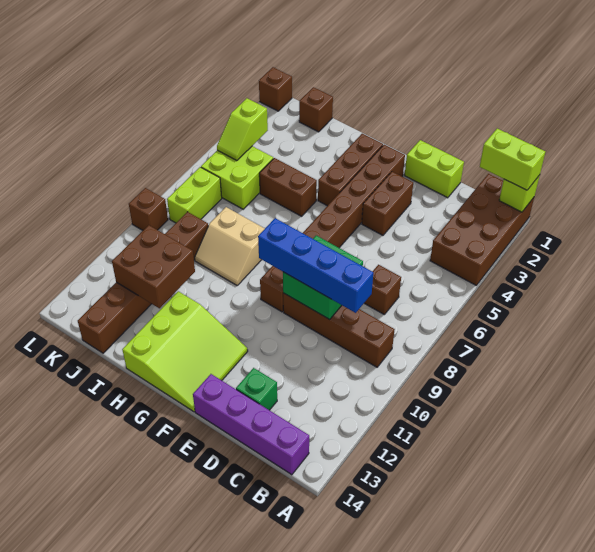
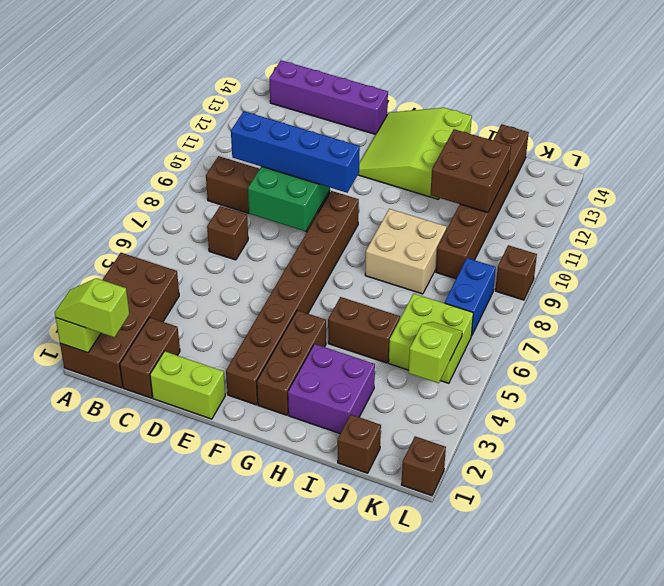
lime 1x2 brick [480,129,545,190] -> lime 1x2 slope [55,278,129,337]
green 1x1 brick [236,368,277,410] -> none
brown 1x2 brick [362,172,413,235] -> brown 1x2 brick moved to [120,317,180,398]
none -> purple 2x2 brick [288,344,375,433]
tan 2x2 slope [195,207,265,285] -> tan 2x2 brick [365,209,447,294]
lime 1x2 brick [167,167,222,223] -> blue 1x2 brick [445,258,496,336]

